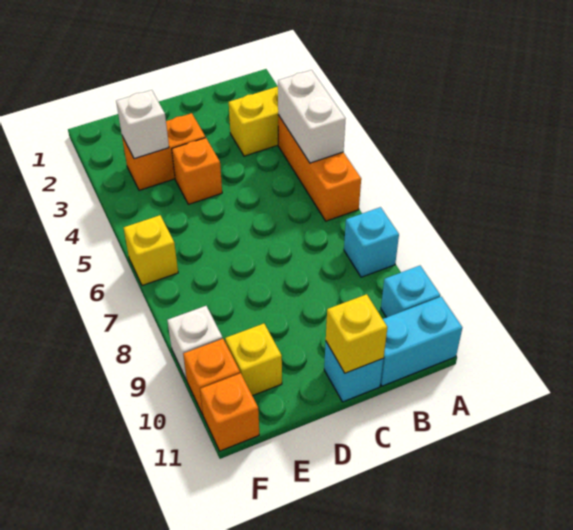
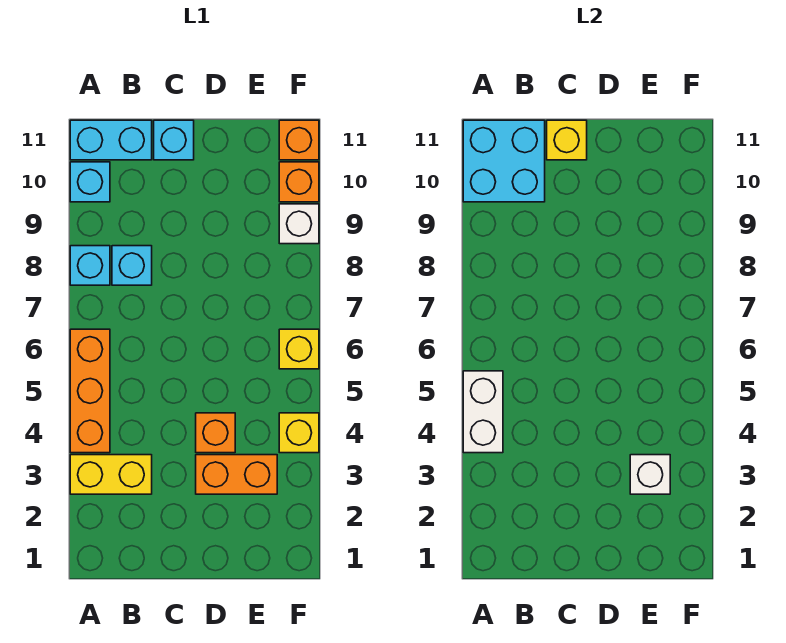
none -> cyan 2x2 brick [463,120,545,202]
none -> cyan 1x1 brick [112,246,152,285]
yellow 1x1 brick [225,324,282,396] -> yellow 1x1 brick moved to [279,413,319,453]

